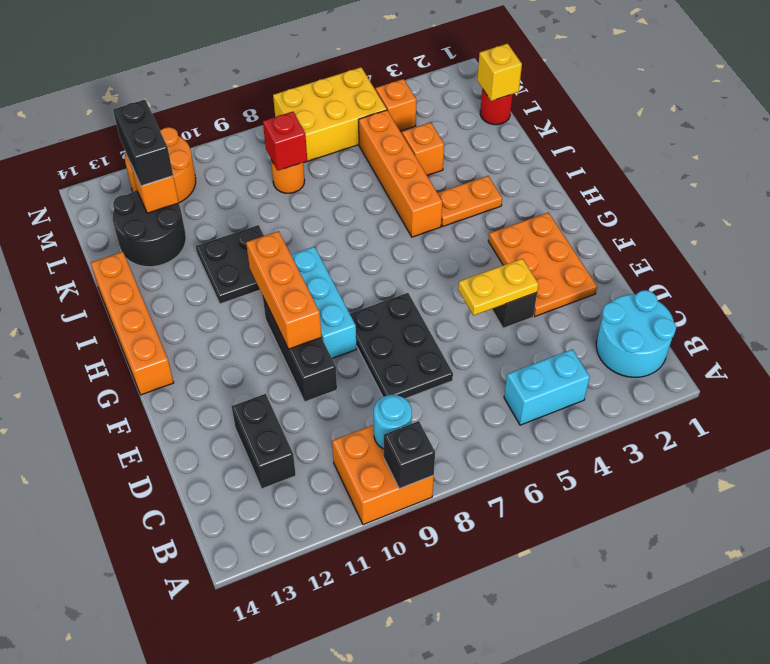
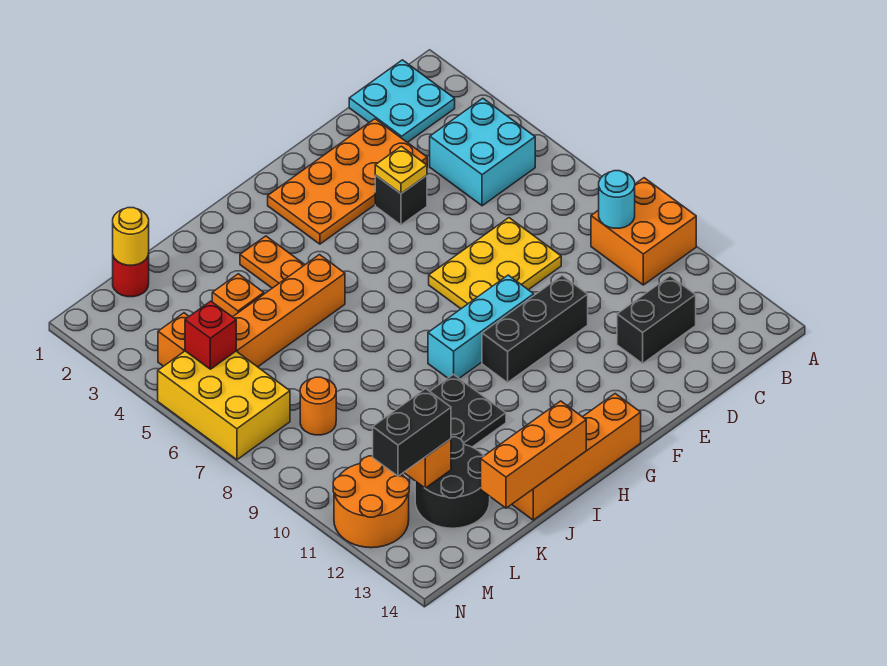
black 1x1 brick [384,421,435,489] -> none
cyan 2x2 round brick [596,290,676,377] -> cyan 2x2 plate [349,60,455,142]
cyan 1x2 brick [504,349,590,425] -> cyan 2x2 brick [430,98,535,206]
black 2x3 plate [350,293,453,399] -> yellow 2x3 plate [429,218,561,309]
orange 2x3 plate [488,213,597,316] -> orange 2x4 plate [268,119,427,244]
yellow 1x2 plate [458,259,539,315] -> yellow 1x1 plate [375,146,427,193]
orange 1x3 brick [246,231,321,349] -> orange 1x3 brick moved to [481,401,586,508]
yellow 1x1 brick [477,44,522,101] -> yellow 1x1 round brick [113,208,149,265]
red 1x1 brick [263,112,307,171] -> red 1x1 brick moved to [185,301,236,369]

